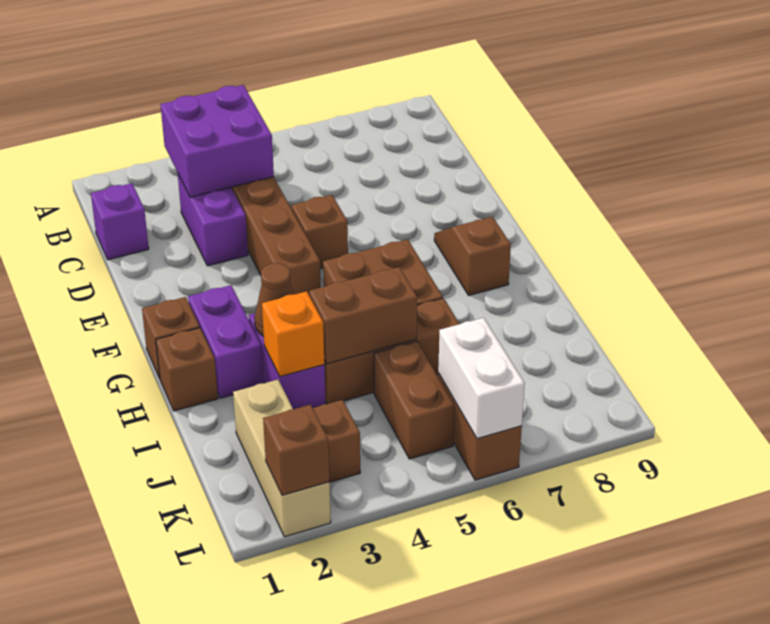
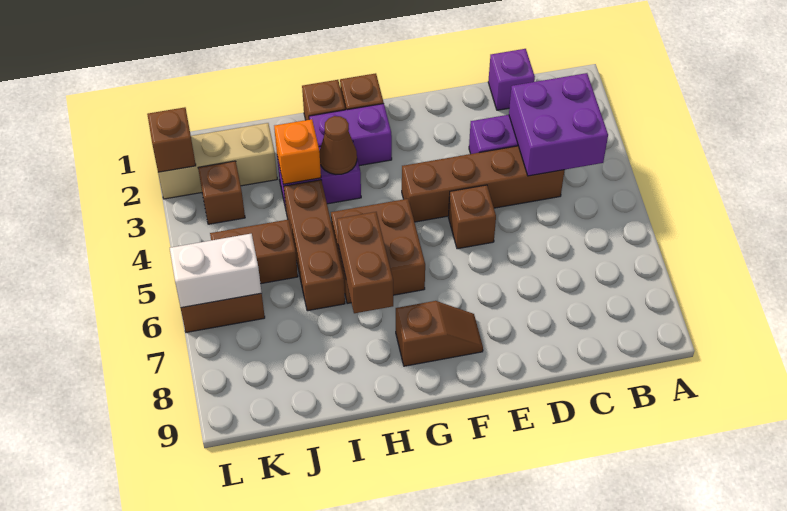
brown 1x2 brick [309,267,417,364] -> brown 1x2 brick moved to [337,212,393,313]

